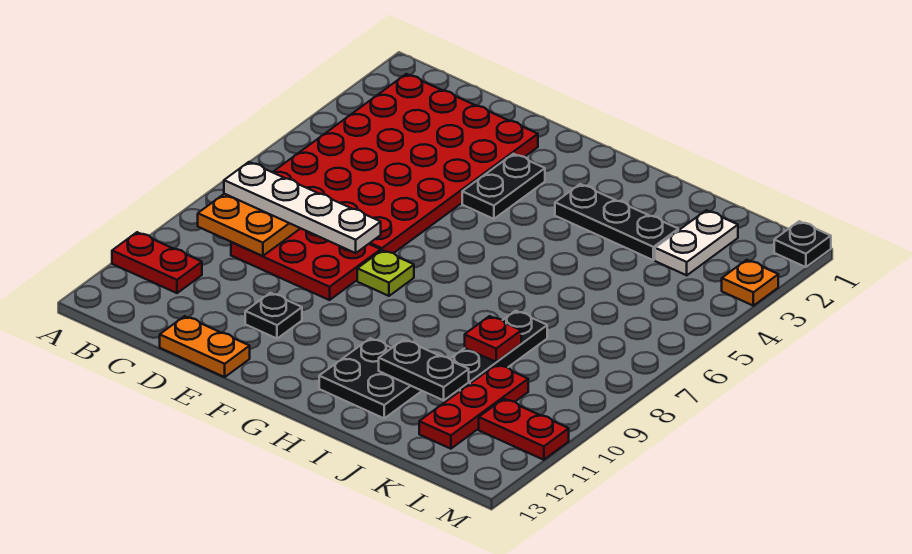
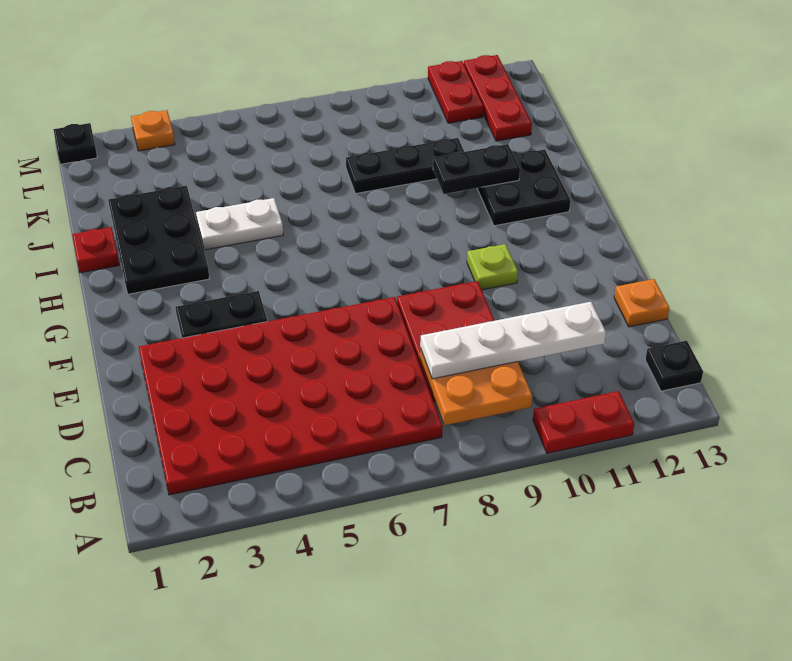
red 1x2 plate [112,232,202,293] -> red 1x2 plate turned to [533,391,634,453]
white 1x4 plate [224,162,381,253] -> white 1x4 plate turned to [420,302,606,379]
orange 1x2 plate [160,316,250,377] -> orange 1x1 plate [614,279,669,327]
black 1x1 plate [245,293,302,339] -> black 1x1 plate moved to [645,341,703,391]
lime 1x1 plate [357,250,414,296] -> lime 1x1 plate moved to [467,244,518,290]
black 1x3 plate [555,184,678,260] -> black 2x3 plate [108,186,210,294]
black 1x2 plate [379,340,469,400] -> black 1x2 plate turned to [433,144,520,194]
red 1x1 plate [465,316,521,362] -> red 1x1 plate moved to [72,227,119,273]
white 1x2 plate [655,210,738,275] -> white 1x2 plate moved to [196,198,283,250]
red 1x3 plate [419,364,528,449] -> red 1x3 plate turned to [464,55,532,141]

